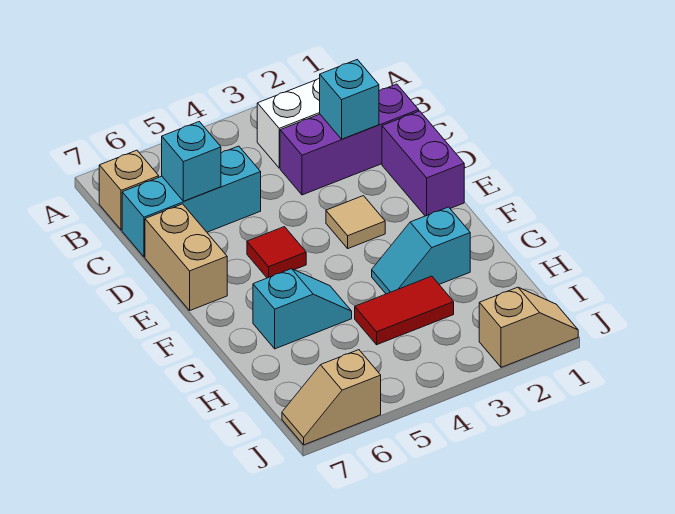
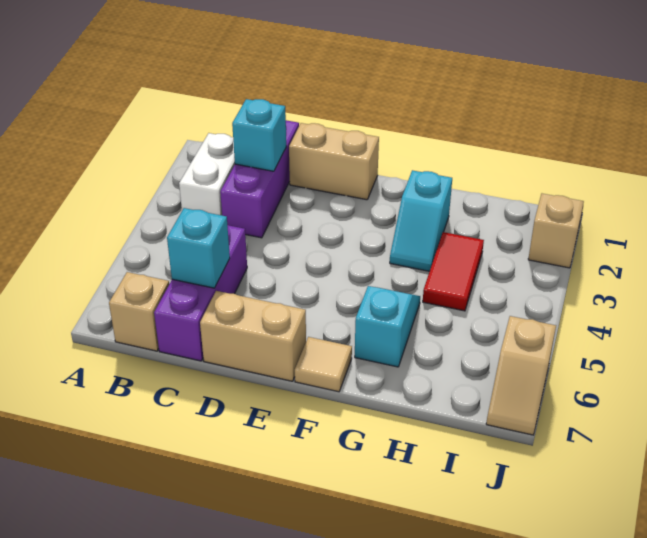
cyan 1x3 brick [122,146,261,257] -> purple 1x3 brick [154,225,247,361]
purple 1x2 brick [382,111,464,216] -> tan 1x2 brick [289,123,379,200]
tan 1x1 tile [326,196,385,248] -> tan 1x1 tile moved to [295,337,352,392]
red 1x1 tile [247,227,306,278] -> none

